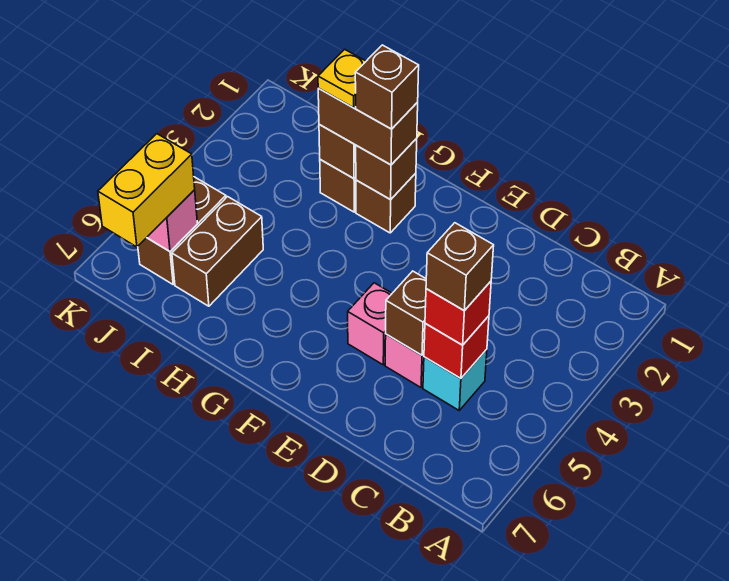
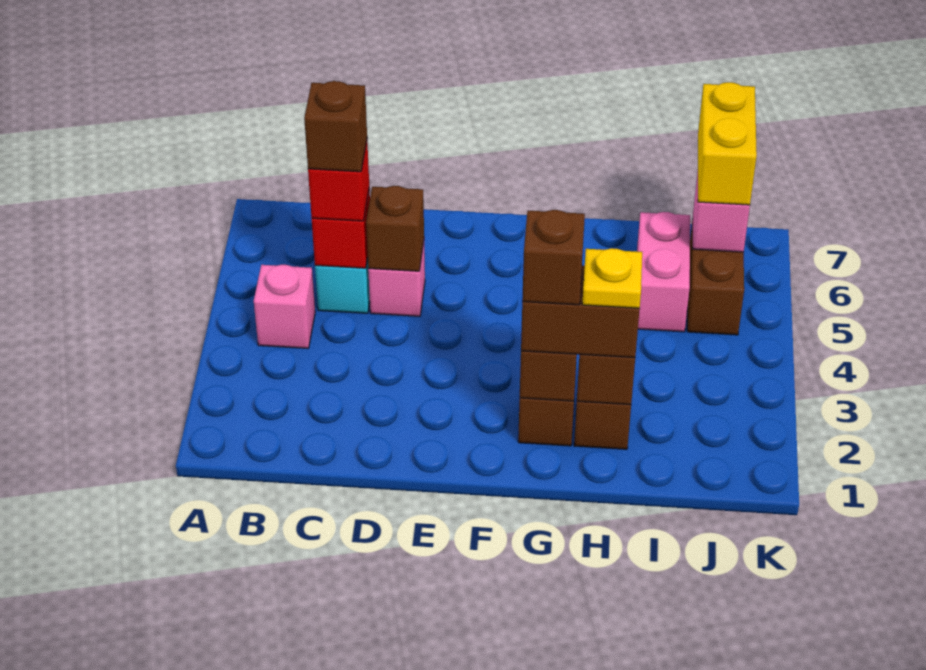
pink 1x1 brick [348,283,392,365] -> pink 1x1 brick moved to [254,265,315,348]
brown 1x2 brick [172,197,263,306] -> pink 1x2 brick [637,212,690,332]

